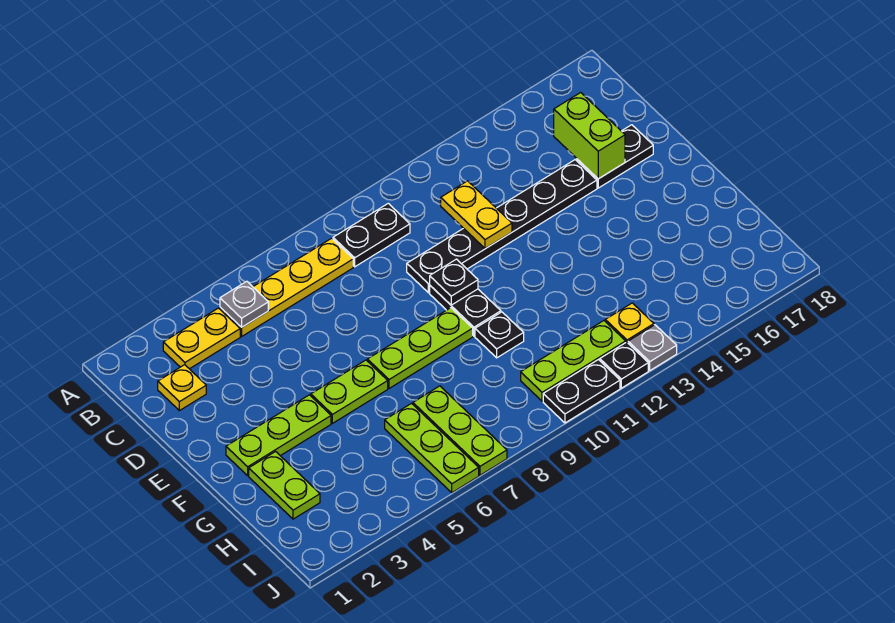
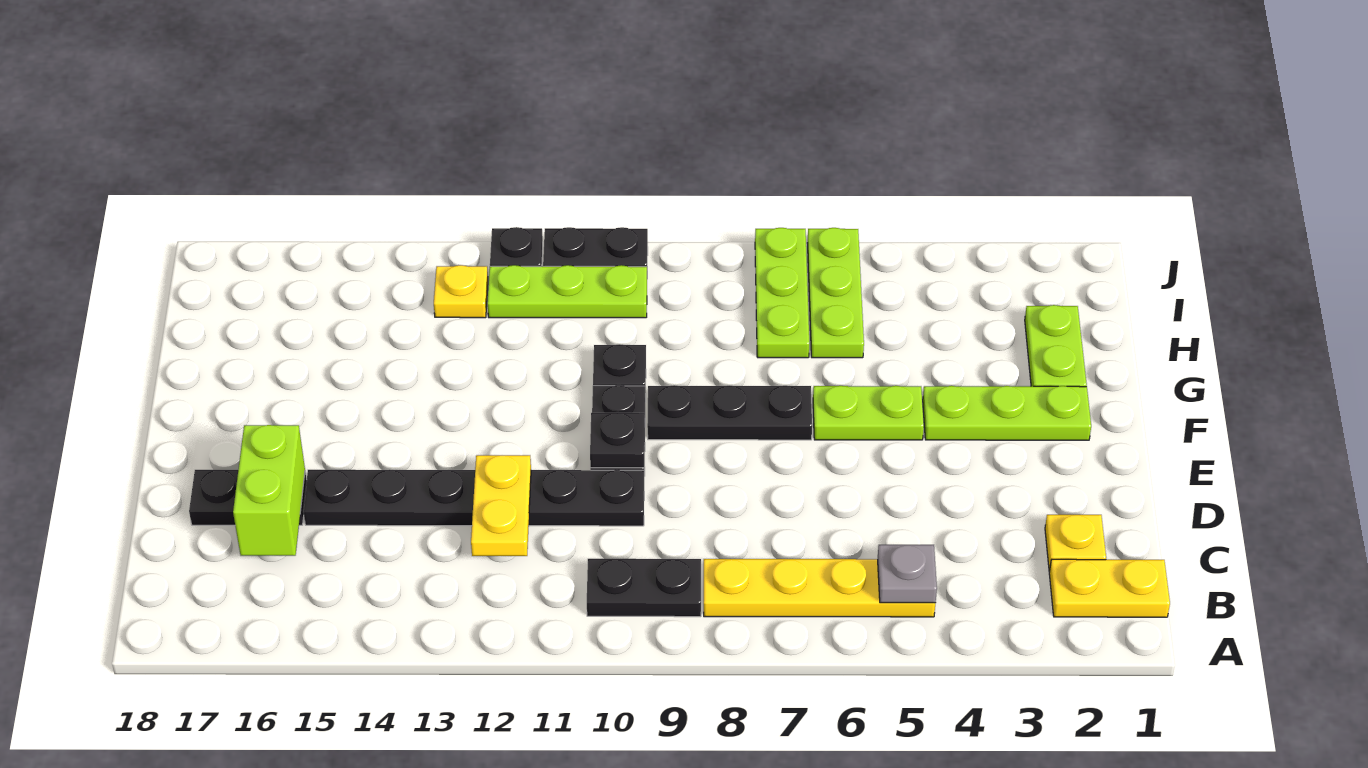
yellow 1x2 plate [163,308,240,369] -> yellow 1x2 plate moved to [1049,559,1170,617]
lime 1x3 plate [367,308,473,388] -> black 1x3 plate [647,385,812,440]
grey 1x1 plate [628,325,677,370] -> none

